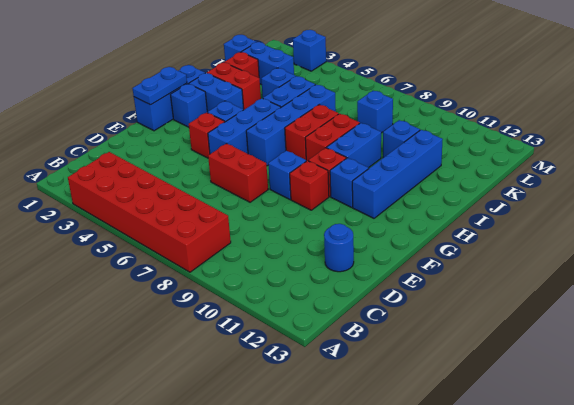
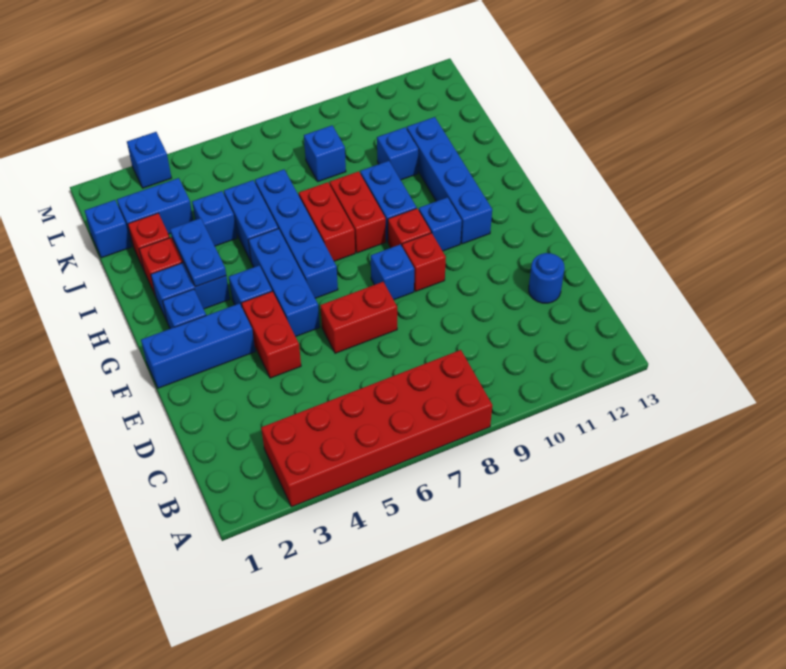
blue 1x3 brick [134,65,205,131] -> blue 1x3 brick turned to [141,303,255,388]
blue 1x2 plate [132,67,187,105] -> blue 1x2 plate moved to [170,218,226,287]
red 1x1 brick [189,113,225,158] -> red 1x2 brick [242,291,301,378]

